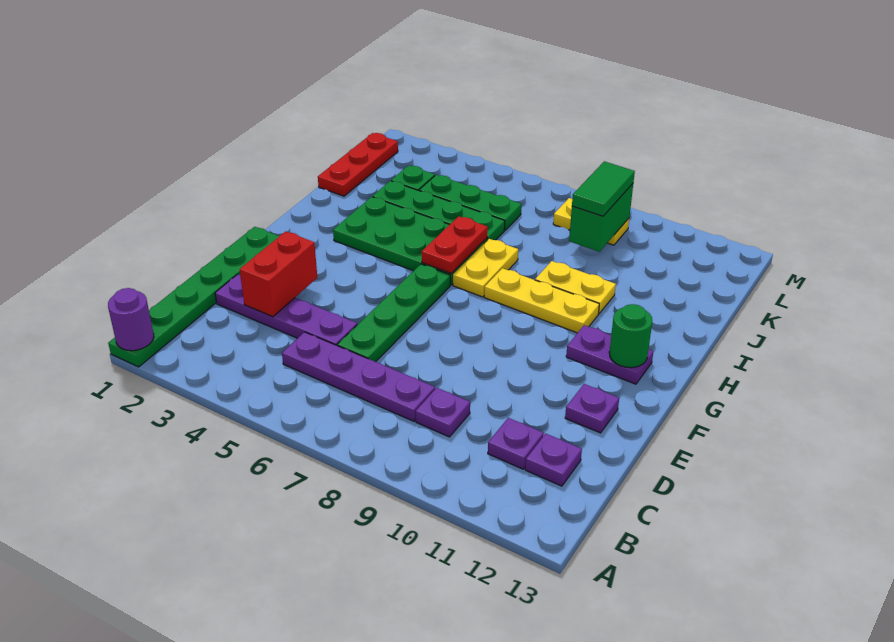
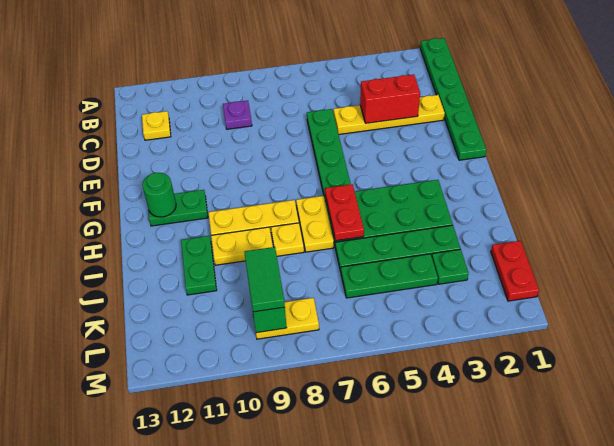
purple 1x1 round brick [108,288,154,351] -> none
purple 1x4 plate [282,332,435,421] -> none
purple 1x1 plate [488,418,544,469] -> none
purple 1x1 plate [525,433,582,486] -> yellow 1x1 plate [142,111,171,140]
purple 1x4 plate [215,274,357,345] -> yellow 1x4 plate [334,95,445,134]
red 1x2 brick [240,231,317,317] -> red 1x2 brick turned to [360,74,420,123]
purple 1x1 plate [565,384,619,433] -> none
purple 1x2 plate [566,325,653,384] -> green 1x2 plate [148,190,208,226]
none -> yellow 1x1 plate [271,223,304,256]
none -> green 1x2 plate [181,236,217,295]
red 1x3 plate [318,133,398,196] -> red 1x2 plate [491,241,539,301]

